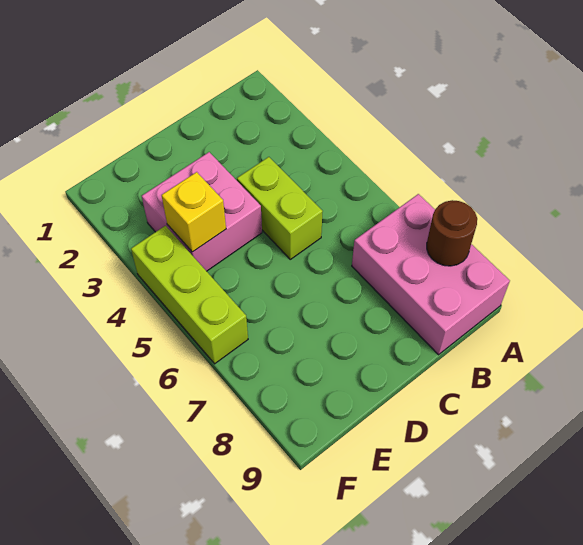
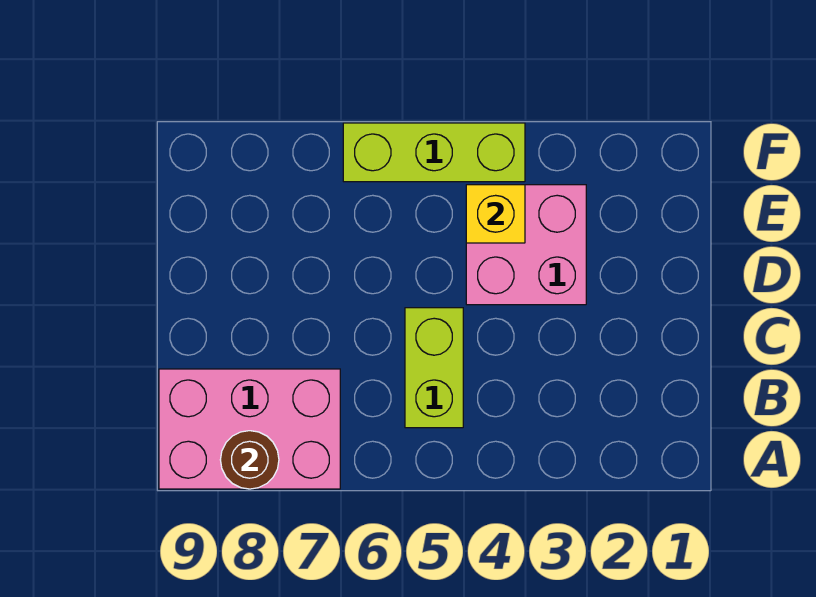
lime 1x2 brick [237,157,323,259] -> lime 1x2 brick turned to [405,308,463,428]

